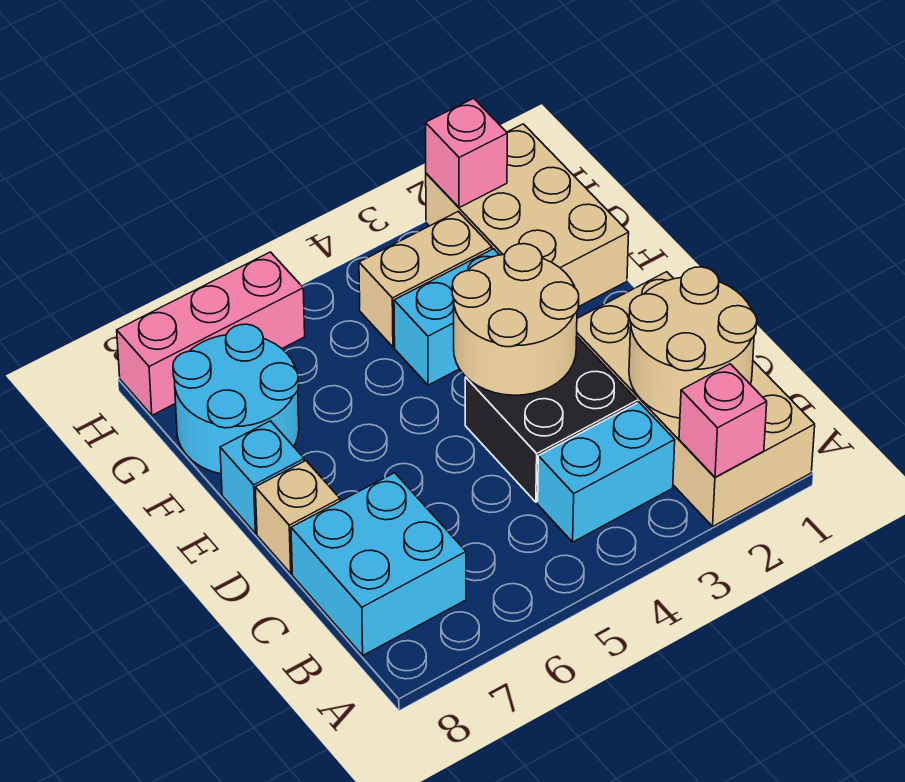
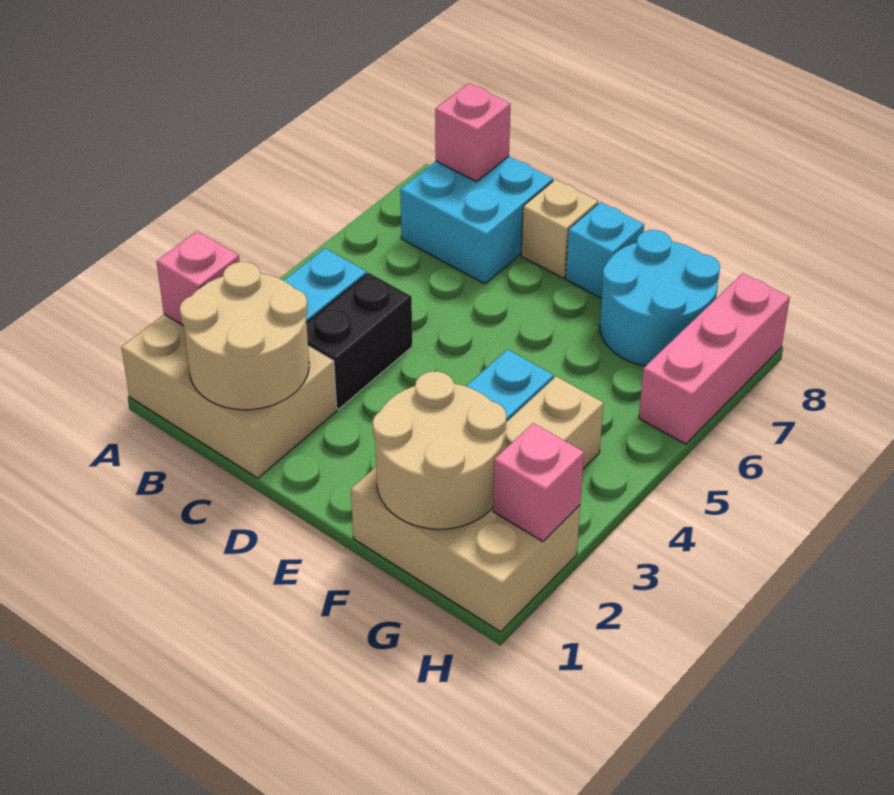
tan 2x4 brick [577,272,815,526] -> tan 2x3 brick [121,314,337,478]
none -> pink 1x1 brick [435,83,510,182]
black 2x2 brick [465,337,637,502] -> black 1x2 brick [307,273,412,409]
tan 2x2 round brick [452,244,579,395] -> tan 2x2 round brick moved to [372,372,506,529]

